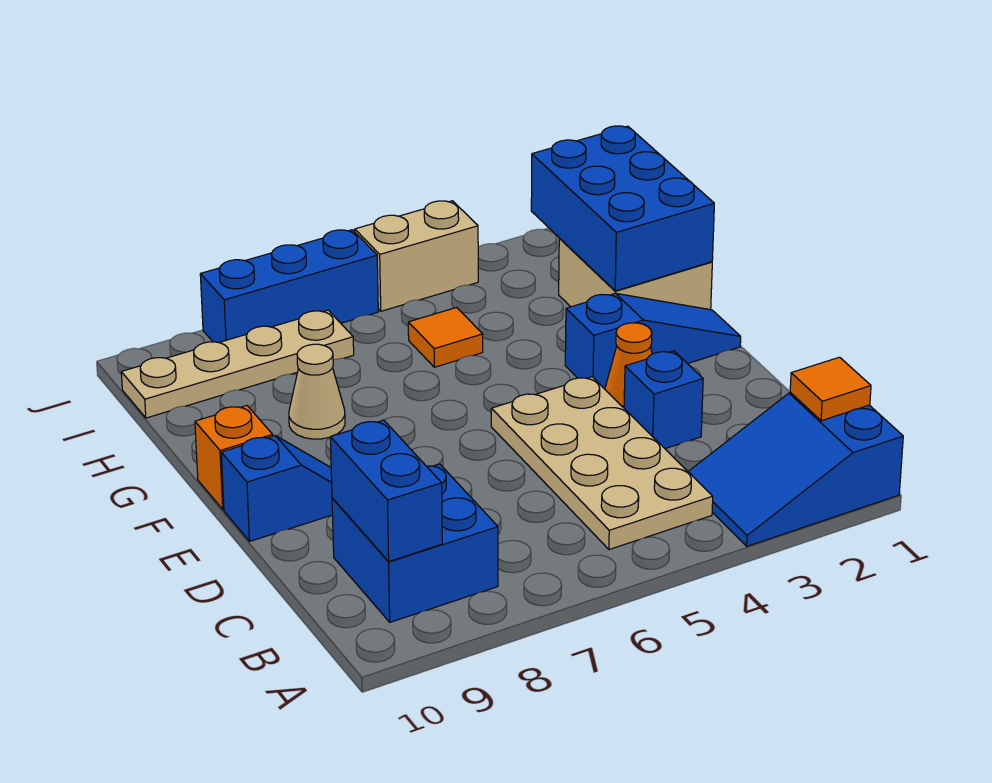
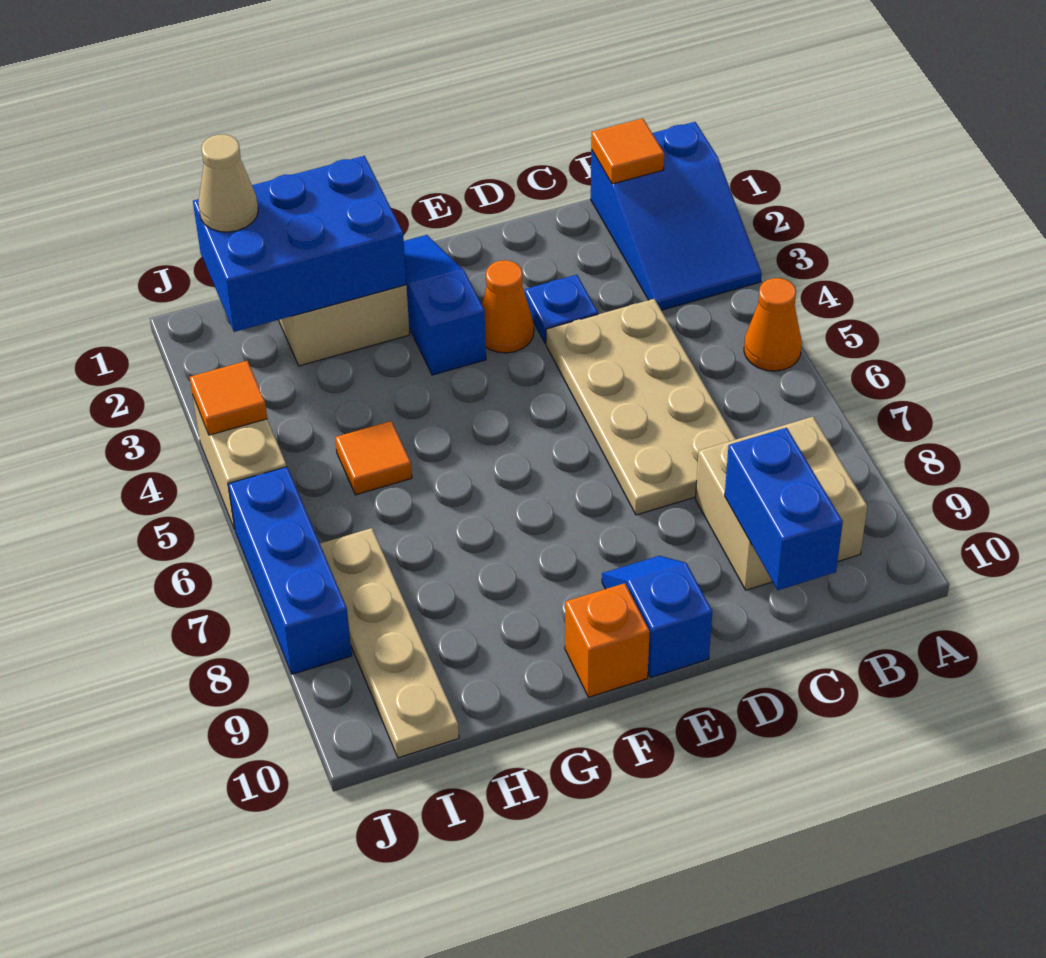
none -> orange 1x1 cone [744,278,802,371]
tan 2x4 plate [491,377,713,550] -> tan 2x4 plate turned to [546,299,736,515]
blue 2x2 brick [332,464,498,622] -> tan 2x2 brick [696,417,867,590]
blue 1x2 brick [330,420,442,562] -> blue 1x2 brick turned to [725,428,843,590]
blue 1x1 brick [624,351,703,449] -> blue 1x1 plate [524,275,598,343]
tan 1x1 cone [289,344,345,439] -> tan 1x1 cone moved to [198,134,258,232]
none -> orange 1x1 tile [190,361,267,435]

